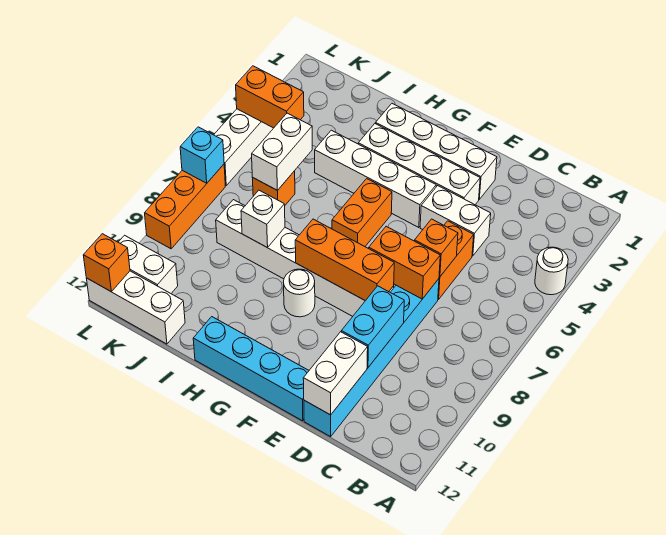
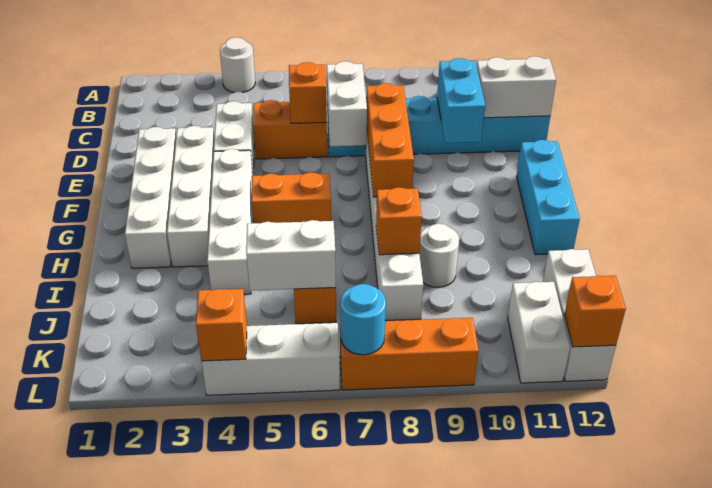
orange 1x2 brick [369,226,440,299] -> white 1x2 brick [327,61,367,146]
cyan 1x2 brick [341,286,404,368] -> cyan 1x2 brick turned to [437,58,485,143]
cyan 1x4 brick [193,317,309,421] -> cyan 1x3 brick [517,140,580,255]
white 1x1 round brick [283,269,315,317] -> white 1x1 round brick moved to [419,224,459,287]
white 1x1 brick [241,190,285,247] -> orange 1x1 brick [376,187,422,255]
orange 1x2 brick [236,66,304,128] -> orange 1x1 brick [196,289,247,361]
cyan 1x1 brick [180,127,224,183] -> cyan 1x1 round brick [341,284,386,355]

